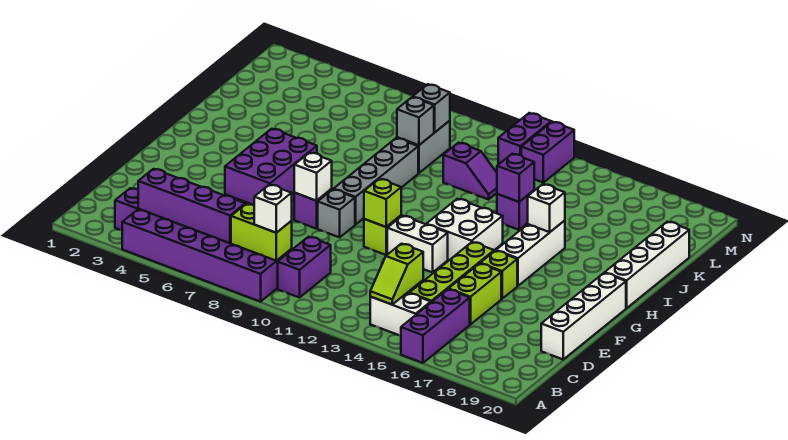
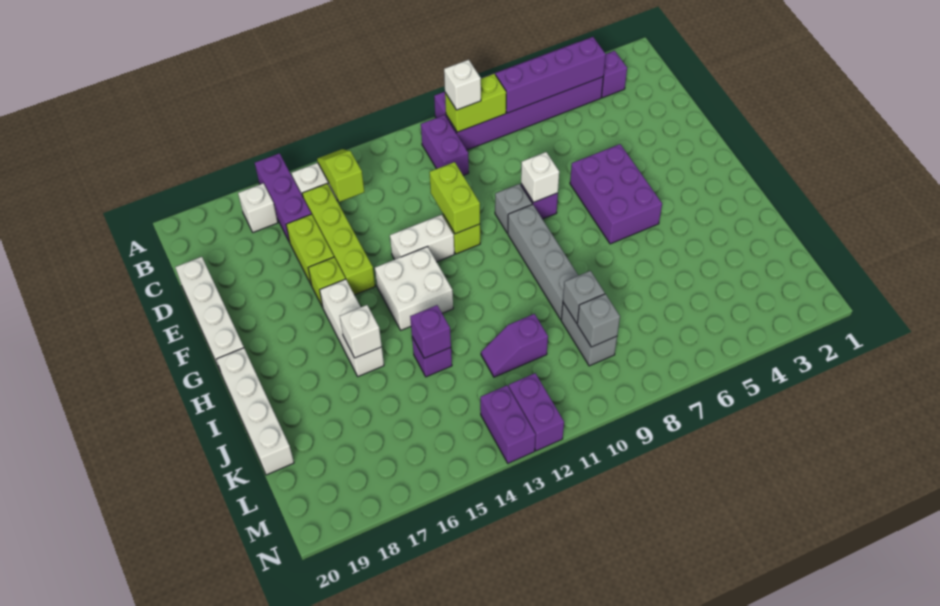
none -> white 1x1 brick [238,183,278,232]
lime 1x1 brick [364,179,401,227] -> lime 1x2 brick [429,162,480,234]

